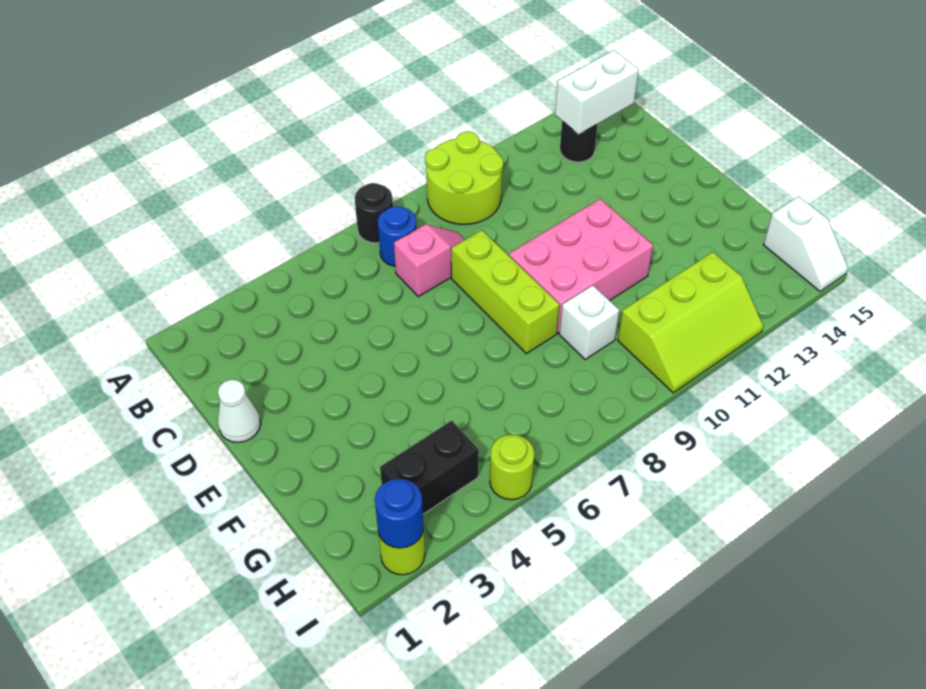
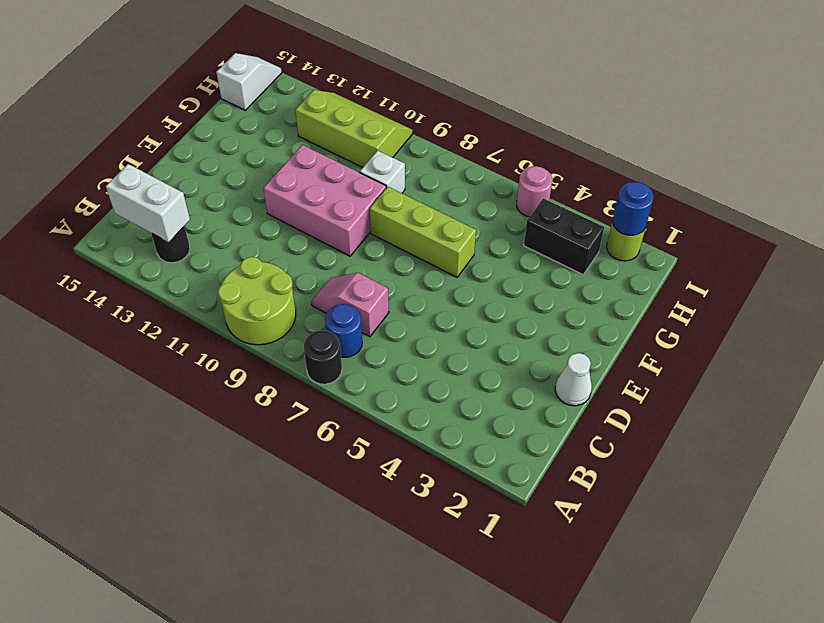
lime 1x3 brick [451,230,559,354] -> lime 1x3 brick turned to [370,187,476,277]
lime 1x1 round brick [490,434,534,500] -> pink 1x1 round brick [517,166,552,217]

